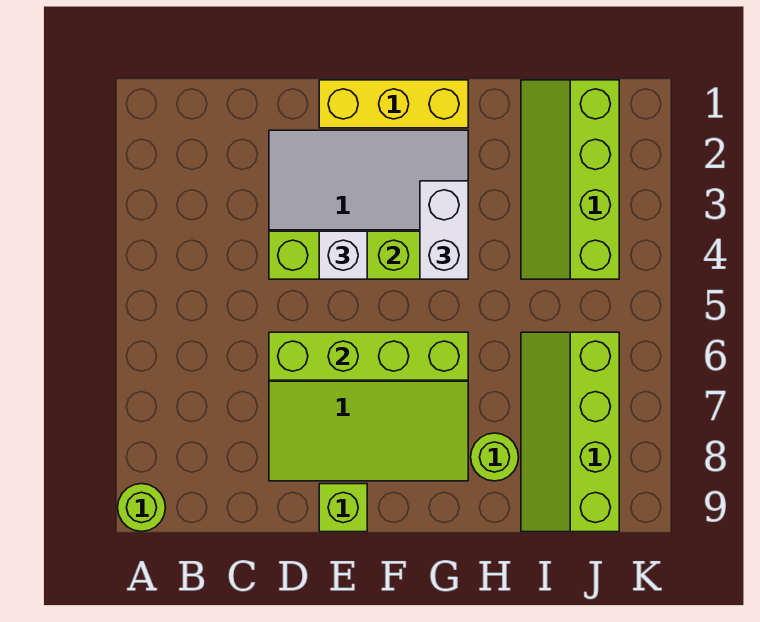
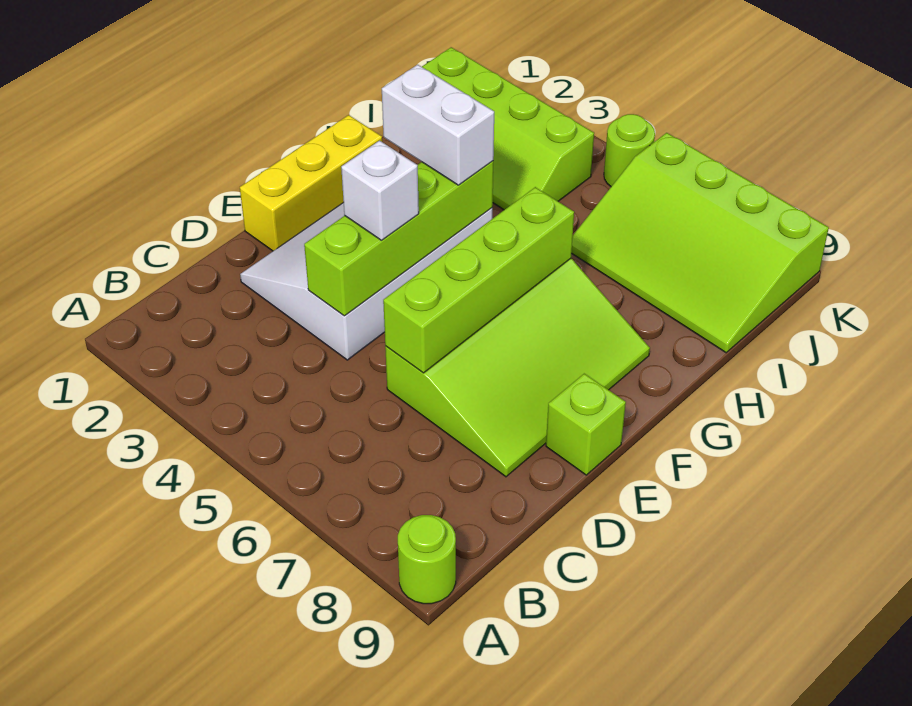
lime 1x1 round brick [471,433,519,481] -> lime 1x1 round brick moved to [604,114,655,186]
lime 2x4 slope [521,332,619,532] -> lime 3x4 slope [572,133,829,353]

